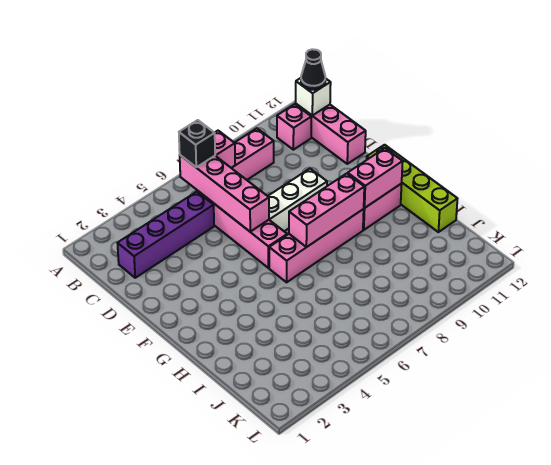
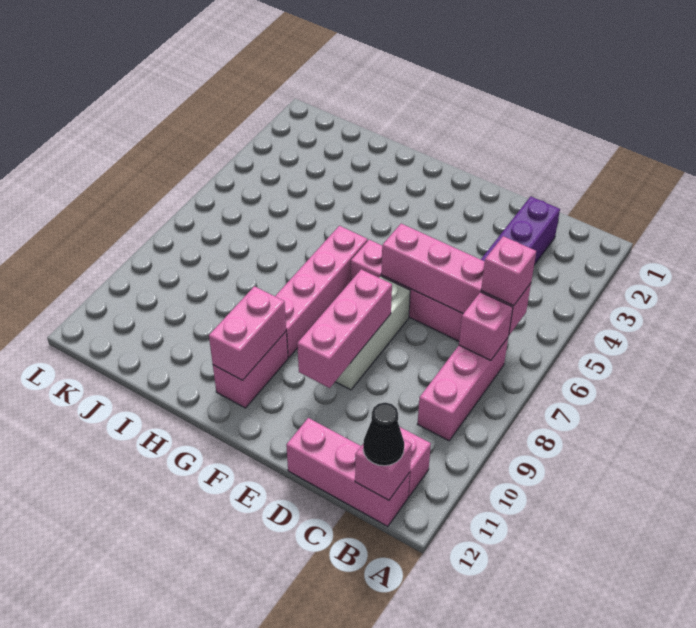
black 1x1 brick [179,120,215,167] -> pink 1x1 brick [481,236,536,306]
white 1x1 brick [296,78,331,116] -> pink 1x1 brick [355,439,412,500]
lime 1x4 brick [367,145,457,232] -> none
pink 1x3 brick [289,173,364,247] -> pink 1x3 brick moved to [297,269,392,388]

